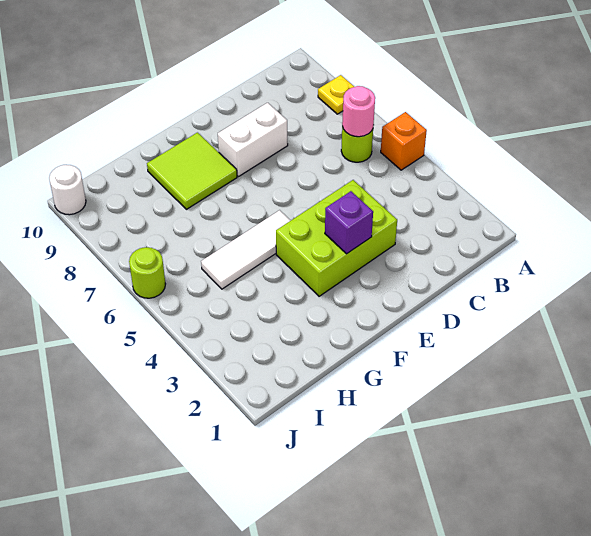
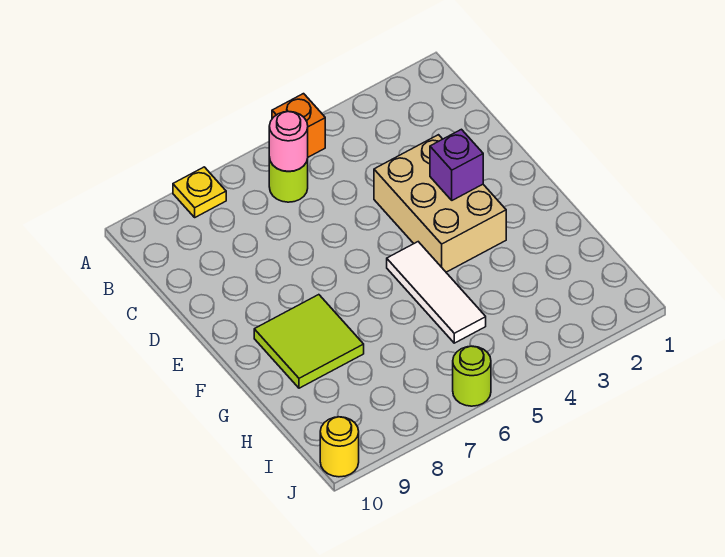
lime 2x3 brick [276,180,397,296] -> tan 2x3 brick [374,135,506,272]
white 1x2 brick [218,103,288,177] -> none
white 1x1 round brick [49,165,86,215] -> yellow 1x1 round brick [320,417,359,477]

